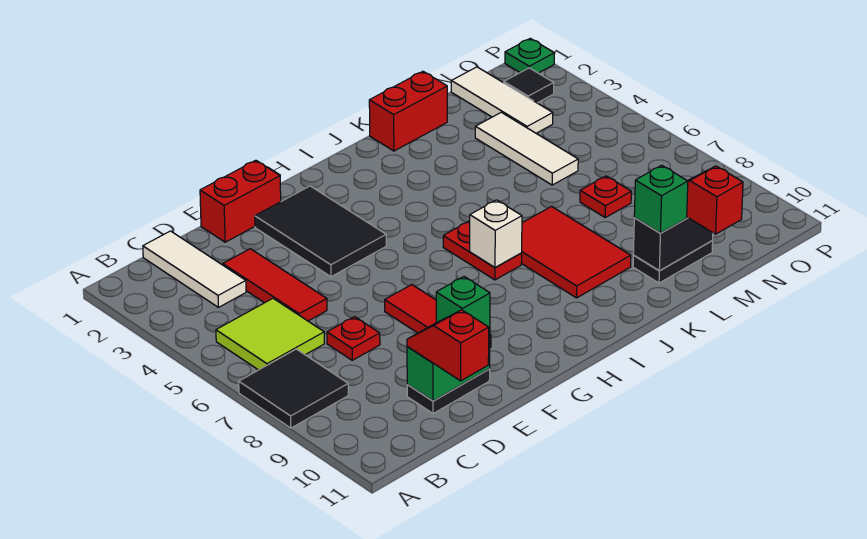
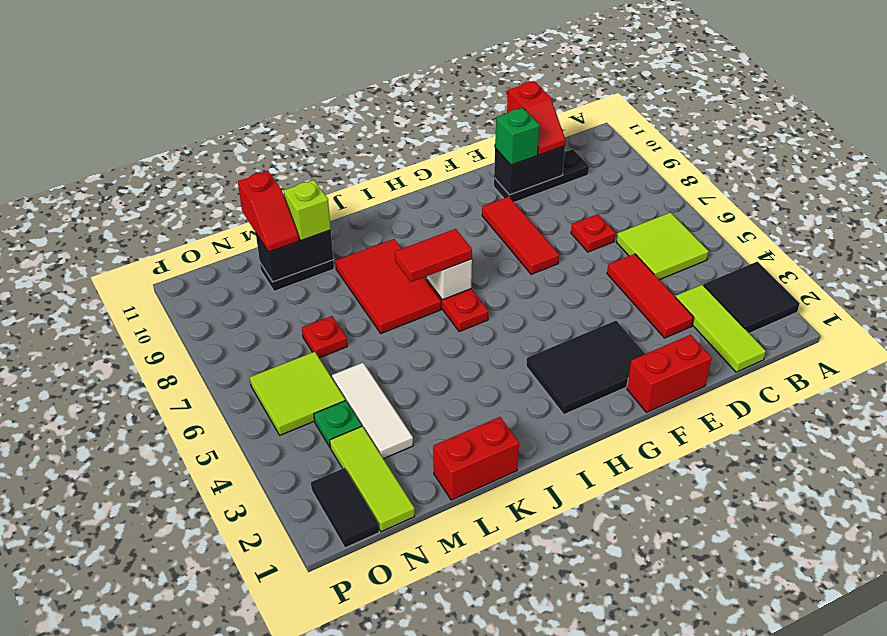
black 2x2 tile [239,349,348,428] -> black 2x2 tile moved to [704,262,800,333]
white 1x3 tile [143,231,246,307] -> lime 1x3 tile [675,284,766,372]
black 1x2 plate [407,369,490,414] -> black 1x3 plate [494,149,589,202]
green 1x2 brick [407,331,490,401] -> black 1x2 brick [494,146,565,195]
black 2x3 tile [255,186,386,277] -> black 2x3 tile turned to [526,321,645,415]
none -> red 1x2 tile [395,229,472,282]
green 1x1 brick [634,165,688,233] -> lime 1x1 brick [284,180,331,241]
white 1x3 tile [451,67,553,133] -> lime 1x3 tile [330,426,415,532]
none -> lime 2x2 tile [250,352,345,435]
black 1x1 tile [504,68,554,103] -> black 1x2 tile [311,468,379,548]
green 1x1 plate [505,38,555,73] -> green 1x1 plate moved to [314,401,362,447]

